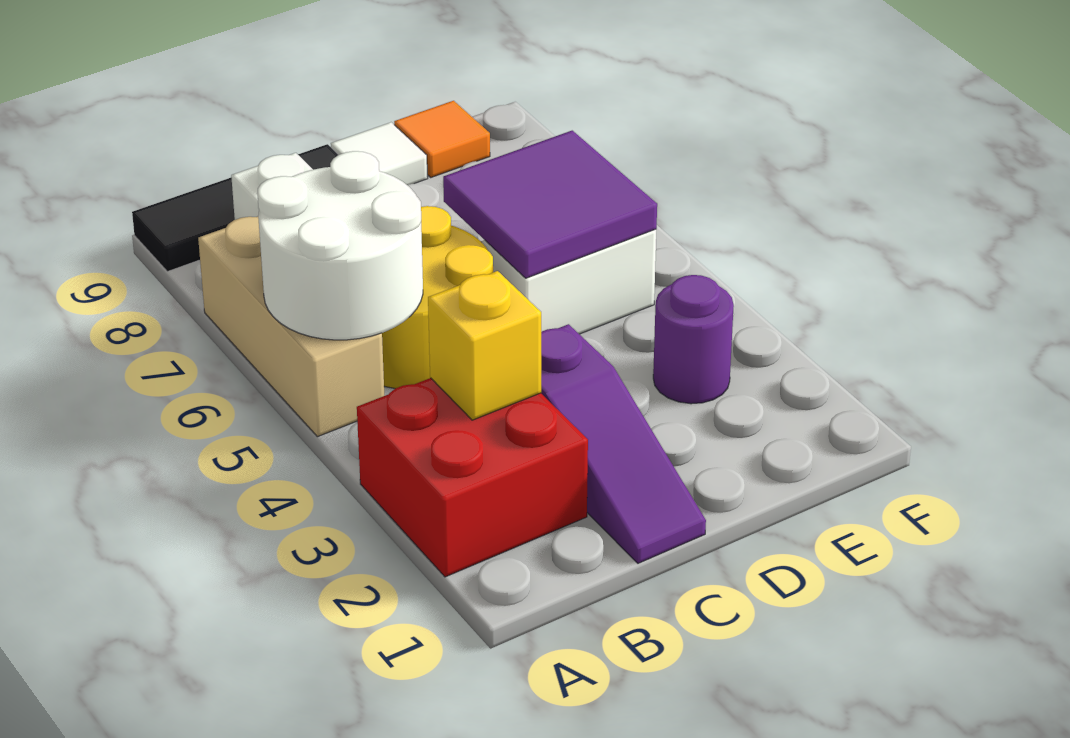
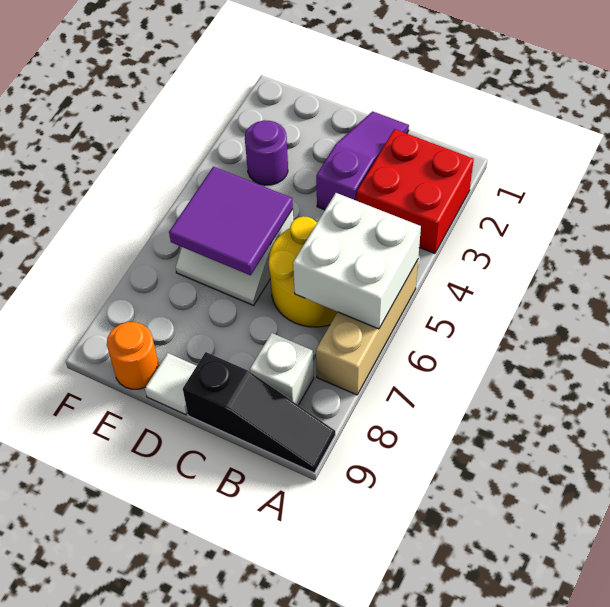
white 2x2 round brick [257,151,423,340] -> white 2x2 brick [293,193,421,329]
black 1x3 tile [132,144,338,272] -> black 1x3 slope [183,352,335,473]
yellow 1x1 brick [428,271,541,420] -> none
orange 1x1 tile [394,101,490,177] -> orange 1x1 round brick [107,322,159,389]

